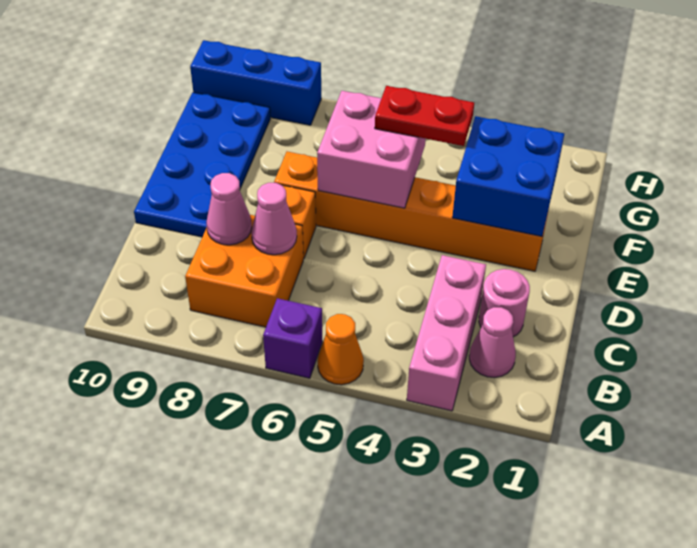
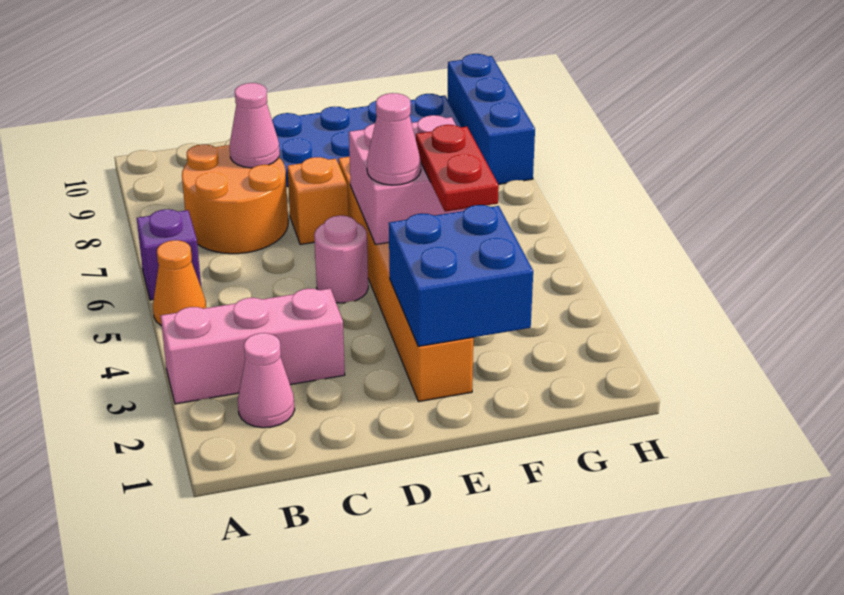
orange 2x2 brick [185,215,303,327] -> orange 2x2 round brick [182,144,288,254]
pink 1x1 round brick [479,269,530,337] -> pink 1x1 round brick moved to [314,215,368,303]
pink 1x1 cone [251,183,297,255] -> pink 1x1 cone moved to [367,93,421,185]

